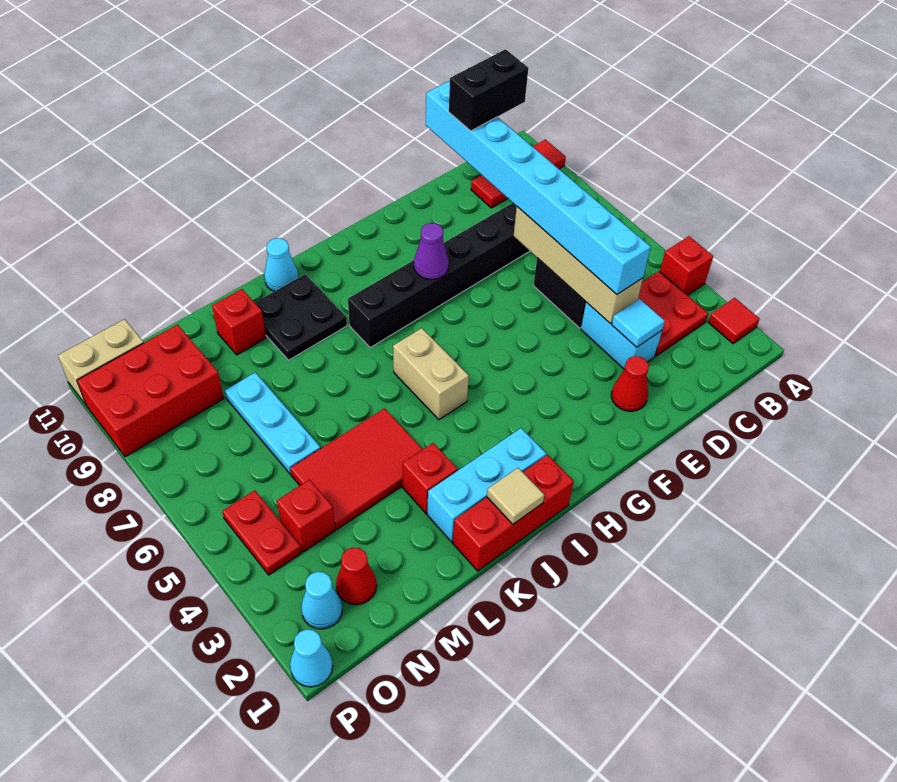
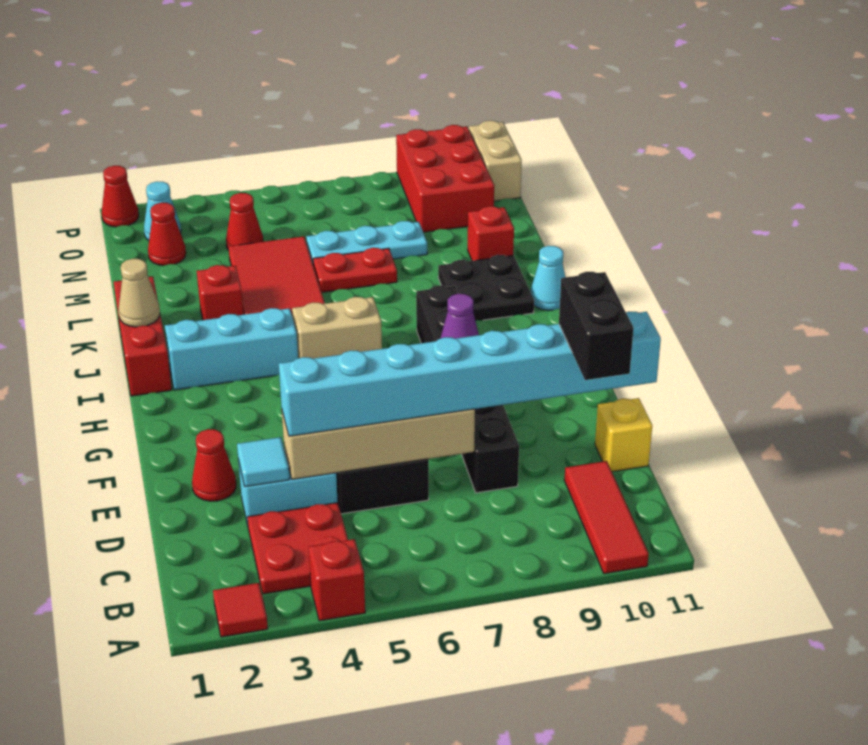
none -> yellow 1x1 brick [595,398,652,472]
cyan 1x3 brick [427,428,546,542] -> cyan 1x3 brick turned to [165,308,298,390]
tan 1x1 tile [487,468,544,524] -> tan 1x1 cone [118,259,160,327]
red 1x1 brick [277,480,335,552] -> red 1x1 cone [226,193,263,250]
red 1x2 plate [222,490,301,575] -> red 1x2 plate moved to [313,248,397,292]
cyan 1x1 cone [290,629,333,687] -> red 1x1 cone [102,166,139,227]

